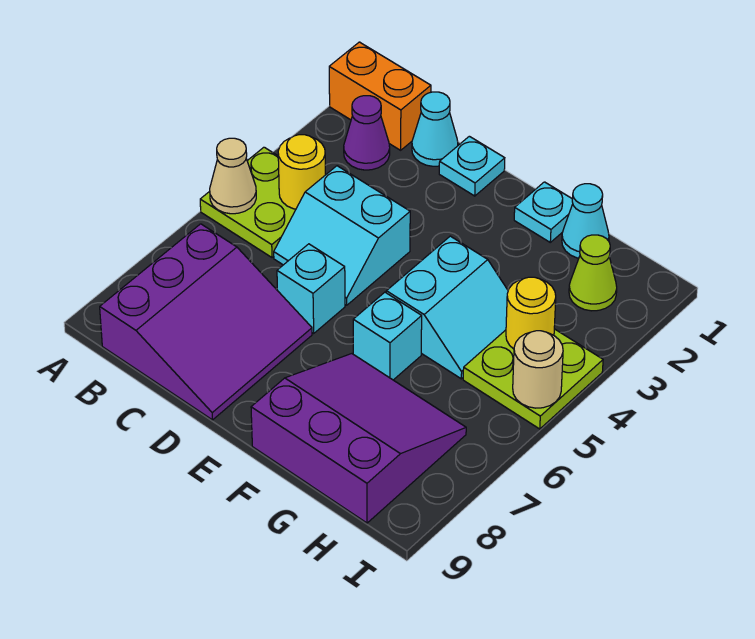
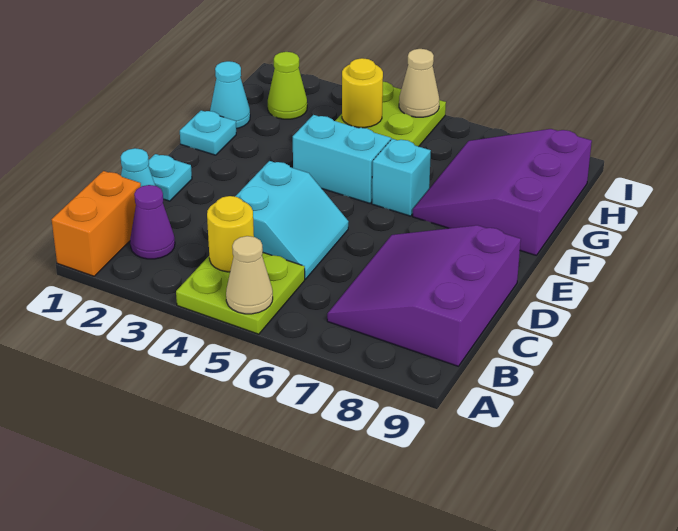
purple 3x3 slope [100,224,312,420] -> purple 3x3 slope turned to [327,225,521,366]
cyan 1x1 brick [277,244,345,333] -> none
tan 1x1 round brick [513,331,563,408] -> tan 1x1 cone [399,49,439,117]

